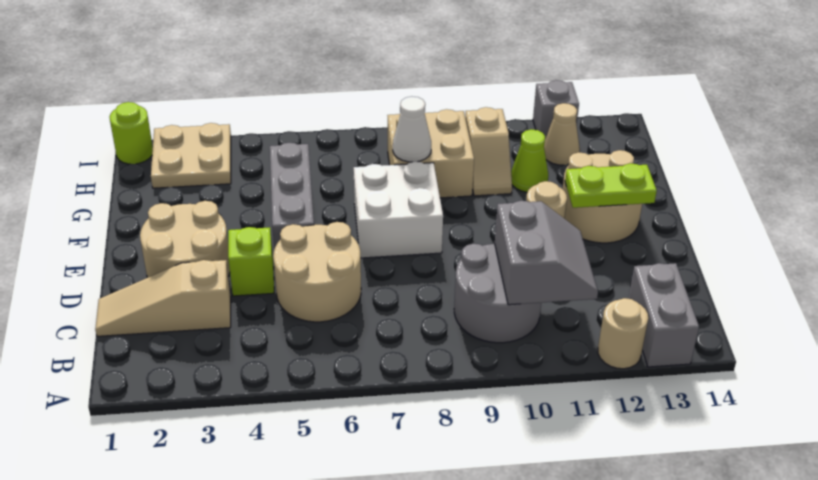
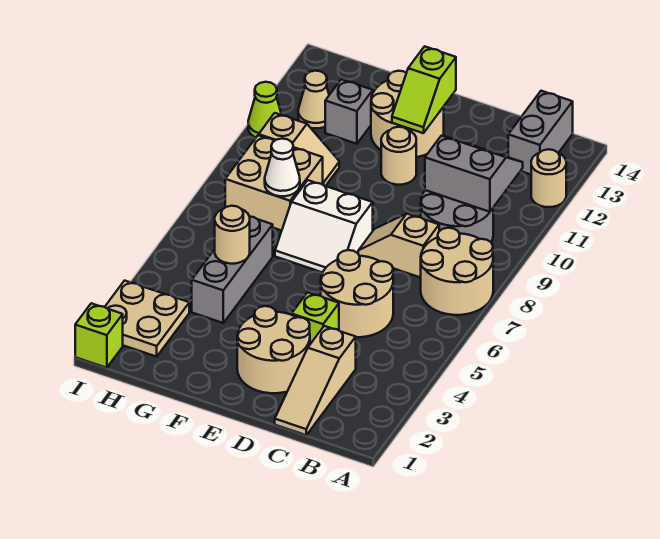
none -> tan 2x2 round brick [421,228,493,315]
grey 1x2 brick [629,263,699,367] -> grey 1x2 brick turned to [508,91,573,175]
none -> tan 1x2 slope [358,214,439,278]
grey 1x3 brick [270,143,314,249] -> grey 1x3 brick turned to [192,217,273,323]
white 2x2 brick [354,162,443,258] -> white 2x2 slope [275,180,373,272]
lime 1x2 plate [565,163,657,208] -> lime 1x2 slope [392,46,456,133]
none -> tan 1x1 round brick [215,206,250,264]
lime 1x1 cone [511,129,548,192] -> lime 1x1 cone moved to [248,82,282,137]
lime 1x1 round brick [110,102,153,164] -> lime 1x1 brick [75,303,123,368]
grey 1x1 brick [533,80,579,138] -> grey 1x1 brick moved to [325,79,373,144]

